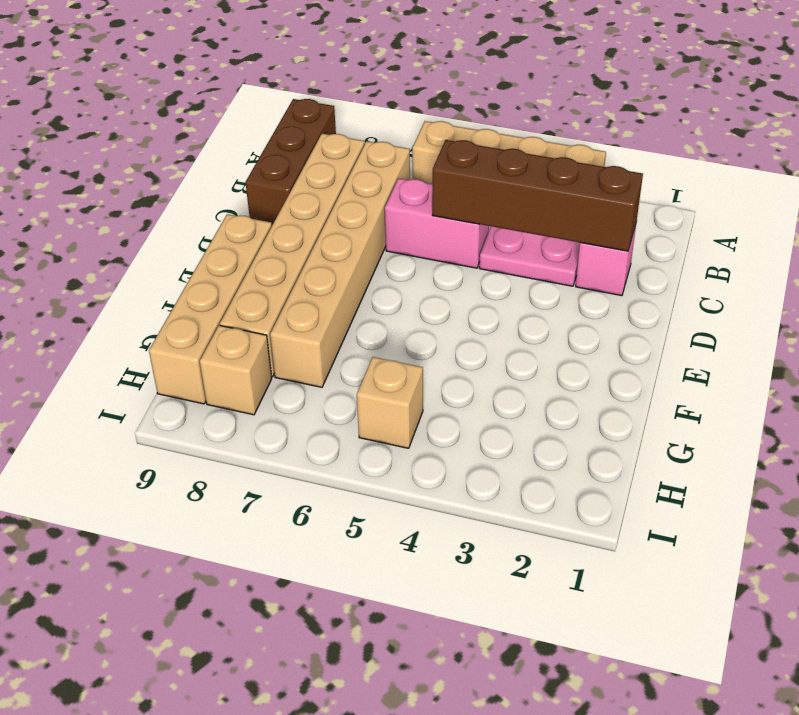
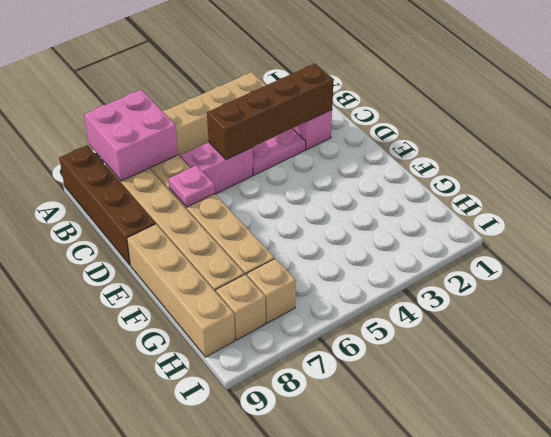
none -> pink 2x2 brick [84,90,178,181]
brown 1x3 brick [245,99,336,225] -> brown 1x4 brick [59,145,155,265]
none -> pink 1x1 plate [169,165,215,207]
tan 1x1 brick [357,357,423,448] -> tan 1x1 brick moved to [247,259,296,323]

